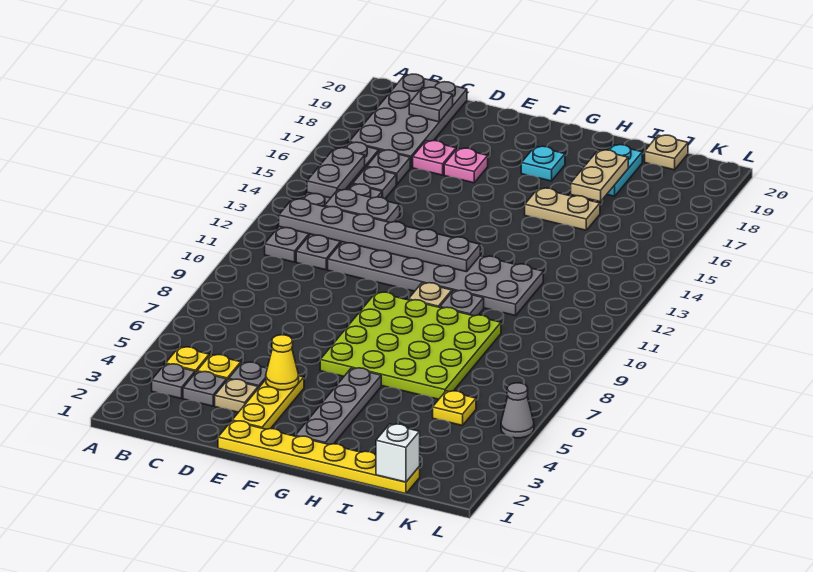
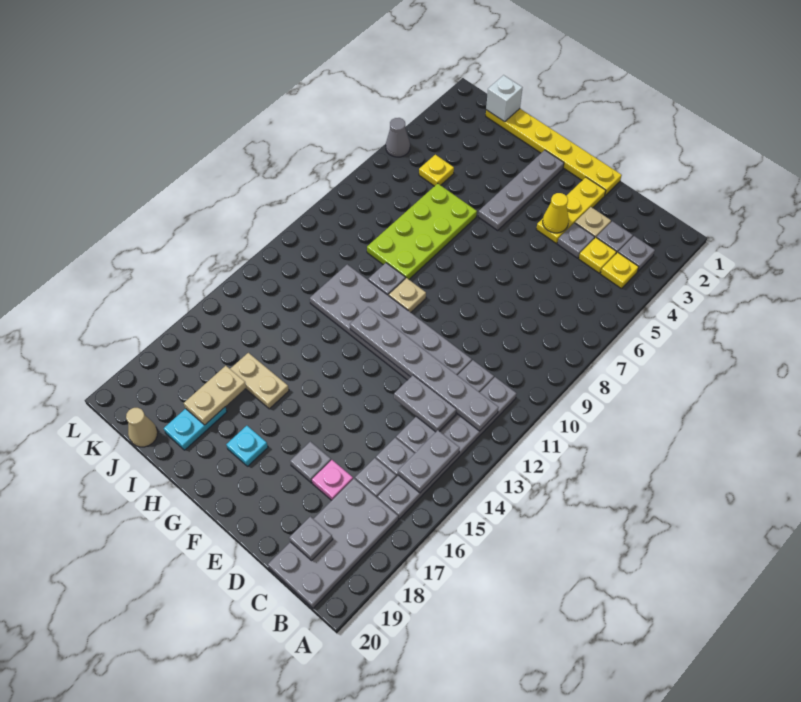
pink 1x1 plate [444,148,488,183] -> grey 1x1 plate [290,441,331,483]
lime 4x4 plate [320,292,501,399] -> lime 2x4 plate [367,184,477,279]
tan 1x1 plate [645,135,688,170] -> tan 1x1 cone [126,408,158,447]

